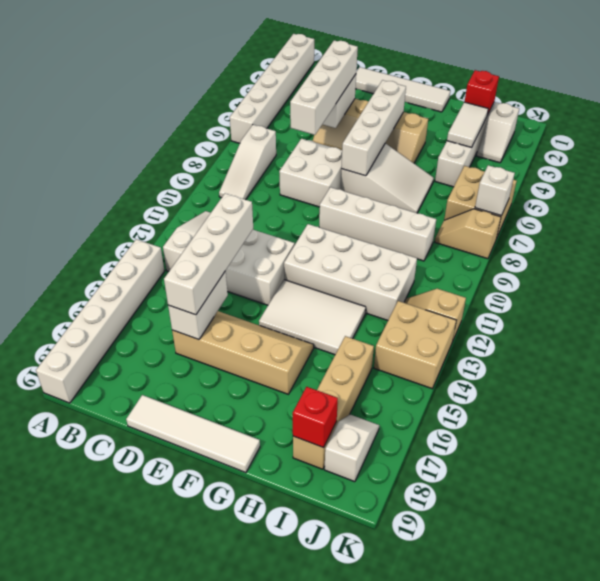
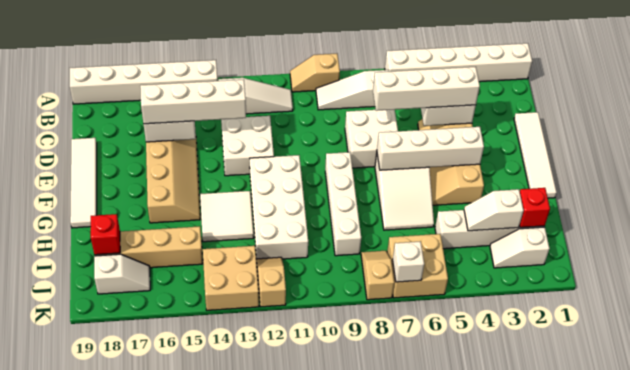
none -> tan 1x2 slope [290,54,340,92]
white 2x3 tile [259,280,366,355] -> white 2x2 tile [200,191,254,242]
white 1x2 tile [447,102,488,148] -> white 1x2 slope [464,189,524,231]

